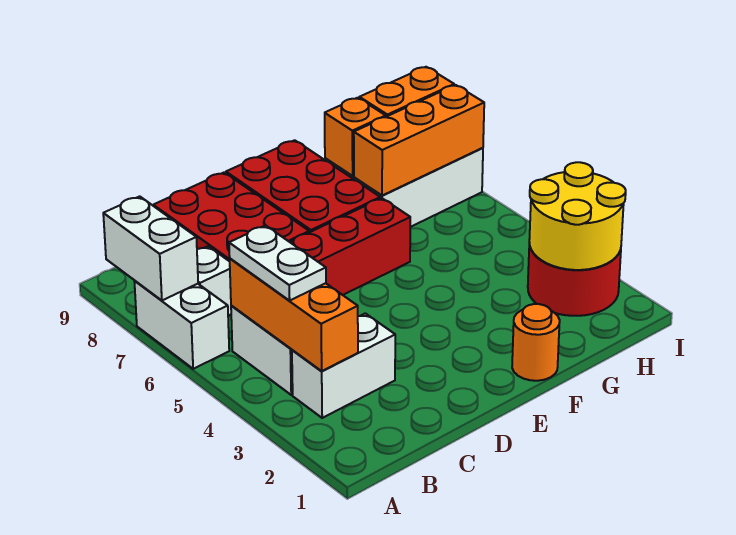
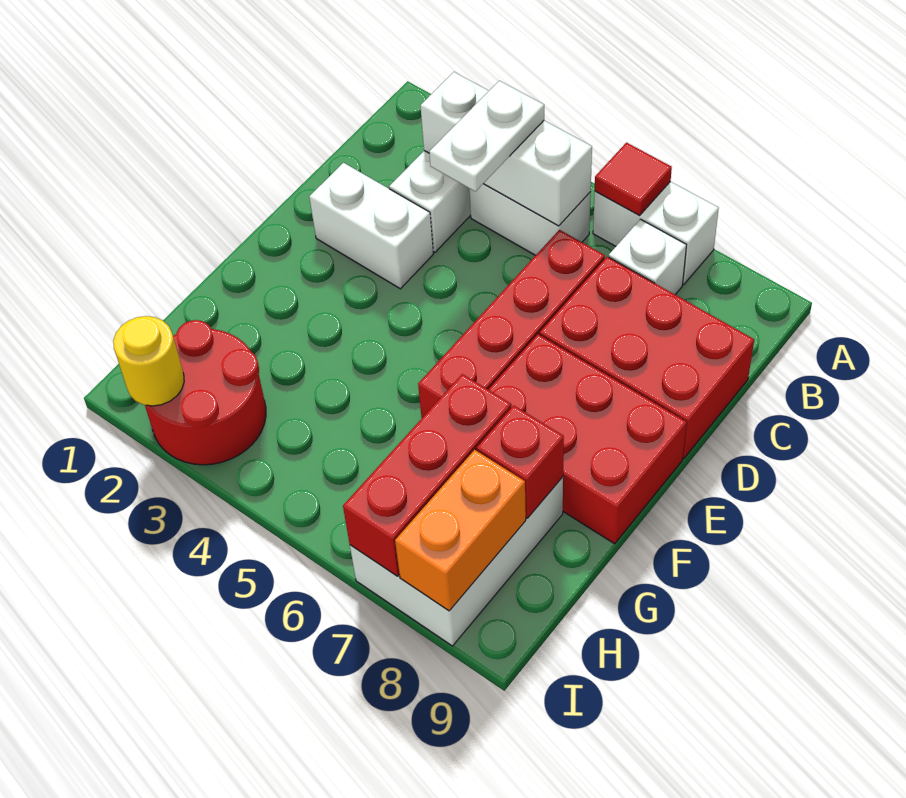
none -> red 1x1 tile [595,143,672,215]
white 1x2 brick [103,196,198,300] -> white 1x2 brick moved to [309,163,433,289]
orange 1x3 brick [230,259,358,371] -> white 1x3 brick [420,72,592,226]
white 1x2 plate [229,225,326,301] -> white 1x2 plate turned to [429,81,544,191]
orange 1x1 round brick [512,304,560,381] -> none
orange 1x3 brick [354,85,484,196] -> red 1x3 brick [343,374,511,576]
orange 1x1 brick [325,98,386,176] -> red 1x1 brick [477,405,564,518]
yellow 2x2 round brick [529,162,626,270] -> yellow 1x1 round brick [113,316,184,406]

